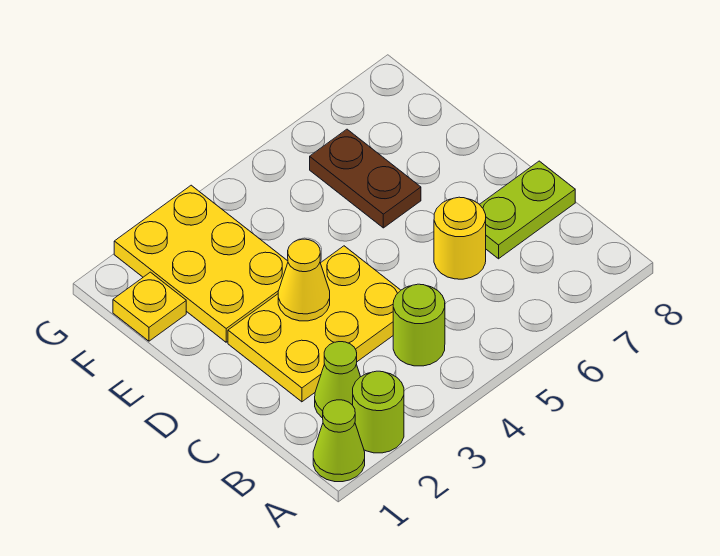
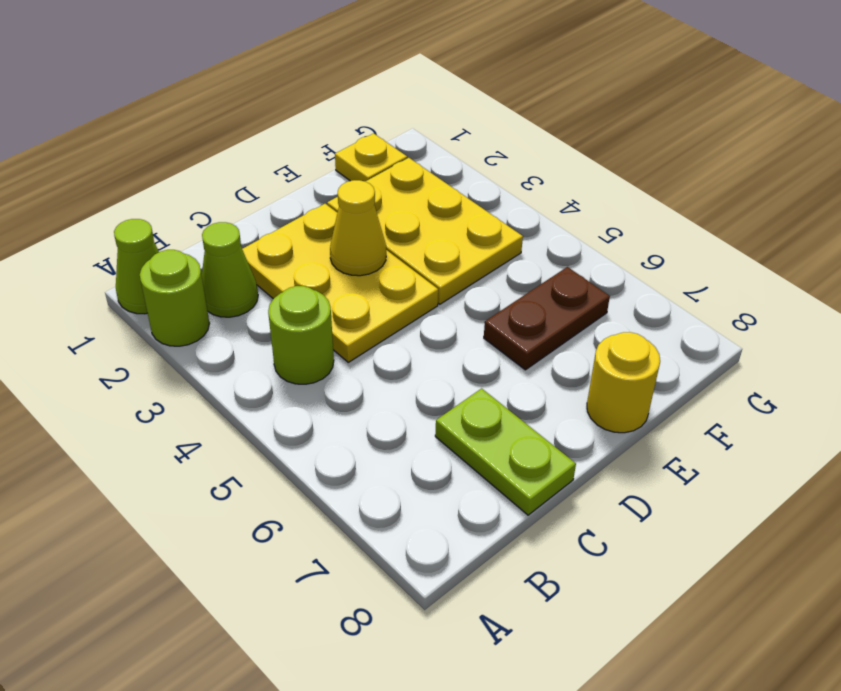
yellow 1x1 round brick [434,197,486,279] -> yellow 1x1 round brick moved to [587,332,660,433]
yellow 2x3 plate [114,185,288,342] -> yellow 2x3 plate turned to [327,158,523,304]

